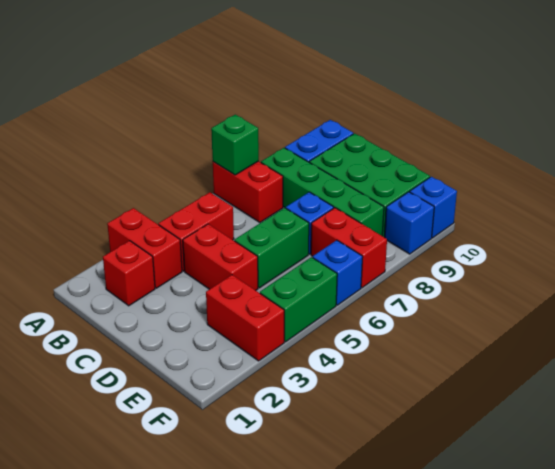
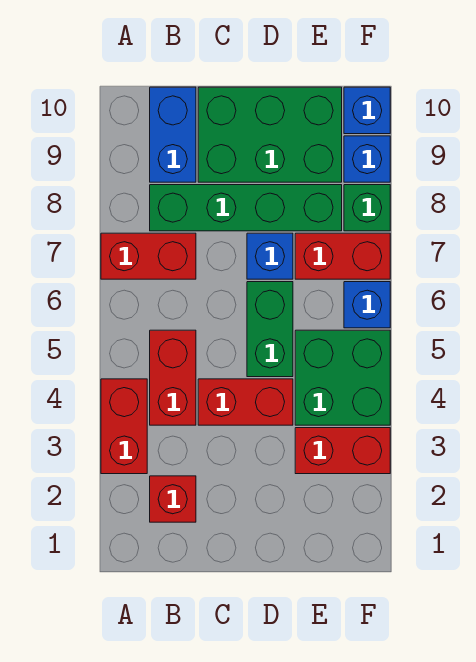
red 1x2 brick [107,208,182,288] -> red 1x2 brick turned to [101,379,147,474]
green 1x1 brick [211,115,259,175] -> green 1x1 brick moved to [344,185,390,231]
green 1x2 brick [260,257,337,342] -> green 2x2 brick [295,330,390,425]

